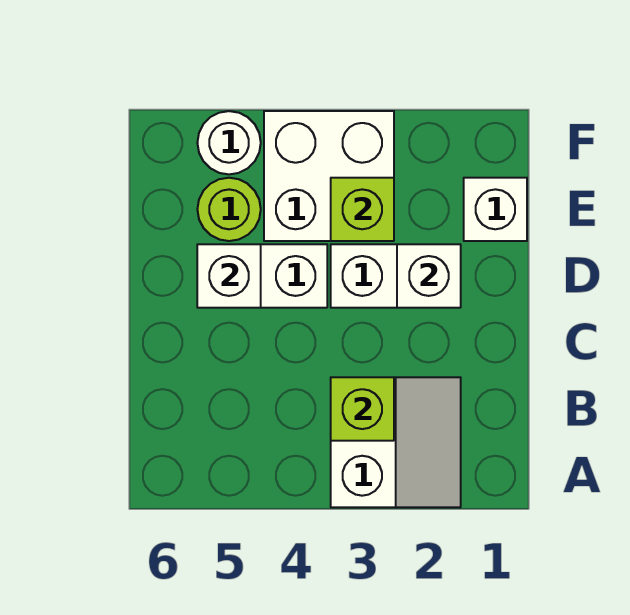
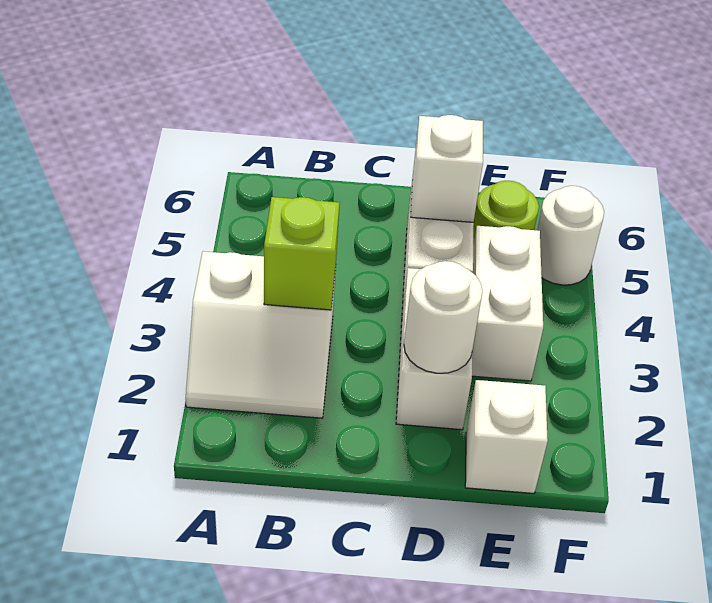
white 1x1 brick [397,244,461,308] -> white 1x1 round brick [404,261,483,373]
white 2x2 brick [264,111,394,241] -> white 1x2 brick [472,226,543,381]
lime 1x1 brick [331,178,394,241] -> none

